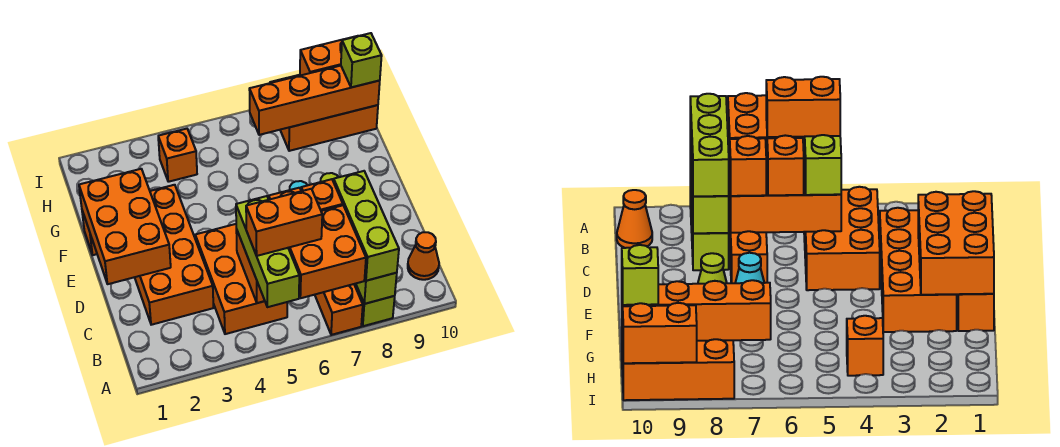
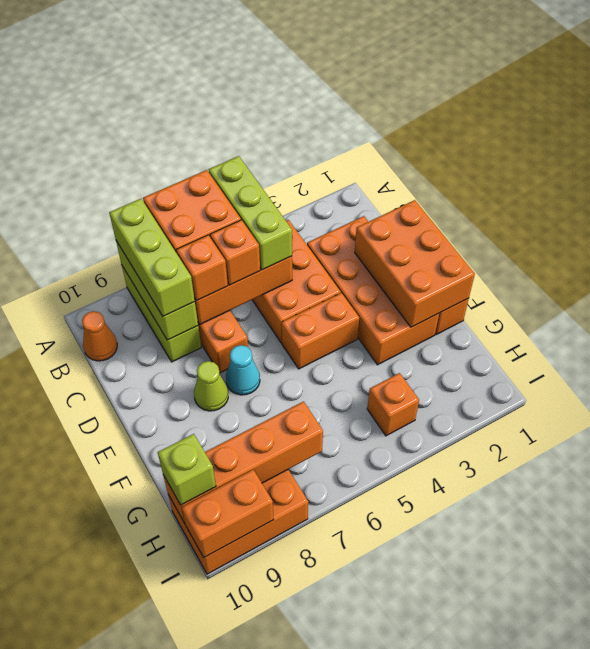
orange 1x2 brick [246,189,322,256] -> orange 1x2 brick moved to [281,293,359,369]

